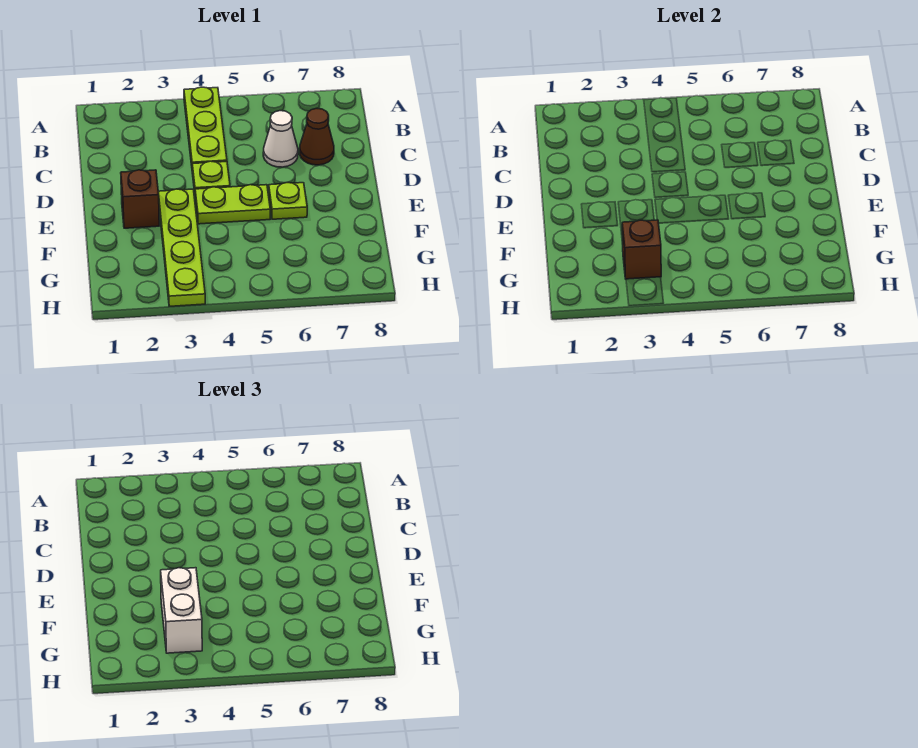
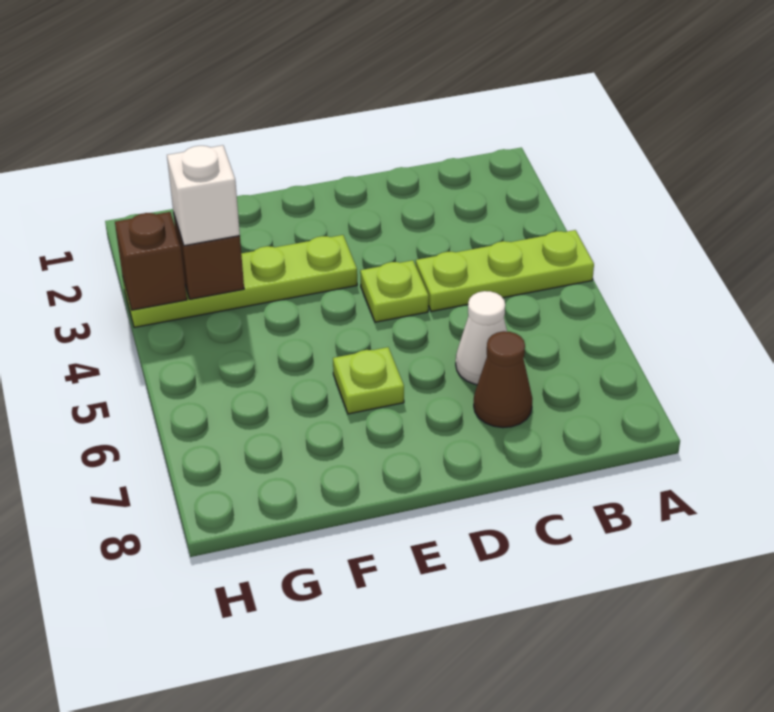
brown 1x1 brick [121,170,159,228] -> brown 1x1 brick moved to [115,212,187,310]
lime 1x2 plate [195,185,270,224] -> none
white 1x2 brick [161,568,202,653] -> white 1x1 brick [167,145,240,246]

